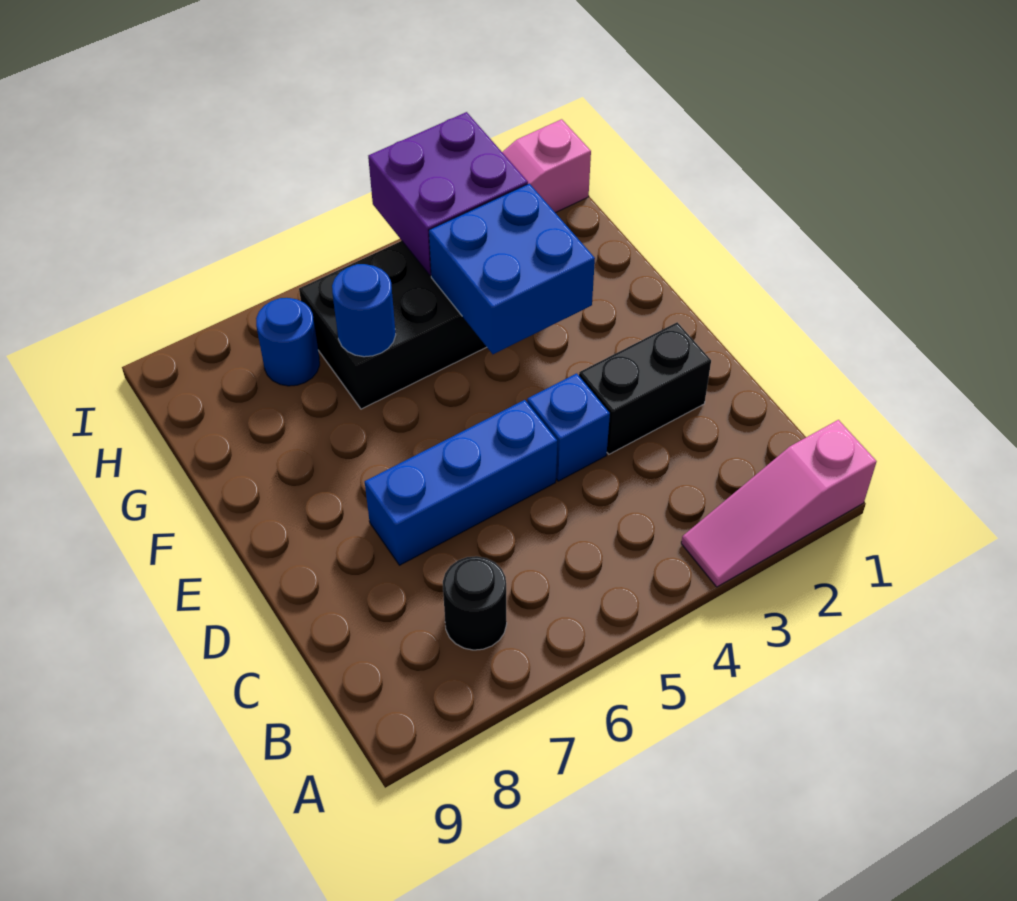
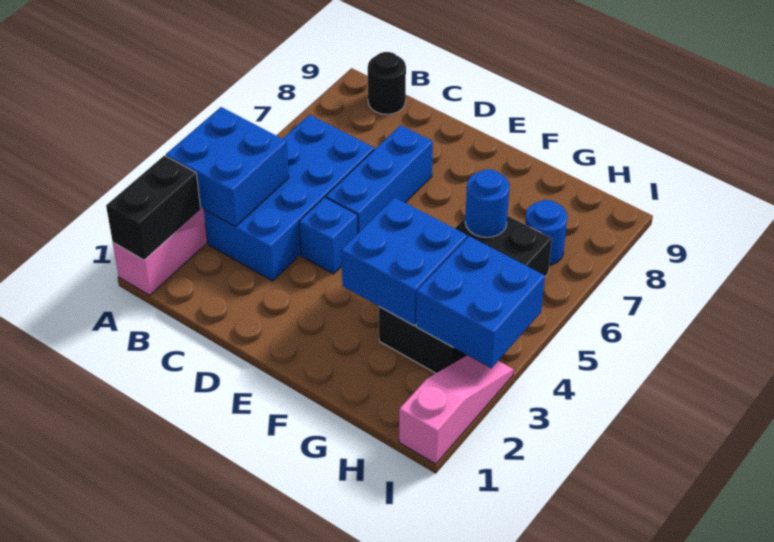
none -> blue 2x2 brick [166,107,289,227]
none -> blue 2x4 brick [204,115,374,281]
black 1x1 round brick [443,556,507,650] -> black 1x1 round brick moved to [368,52,406,114]
black 1x2 brick [579,322,711,454] -> black 1x2 brick moved to [106,155,201,260]
purple 2x2 brick [368,112,528,276] -> blue 2x2 brick [416,236,545,368]

